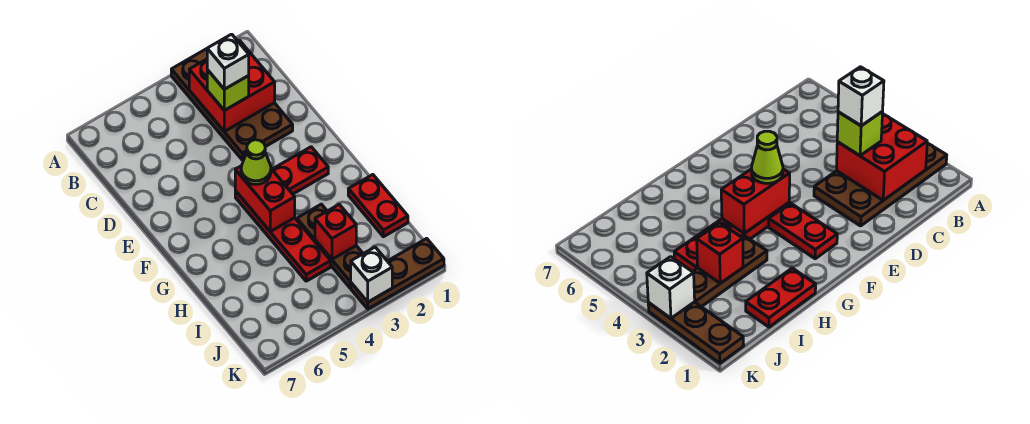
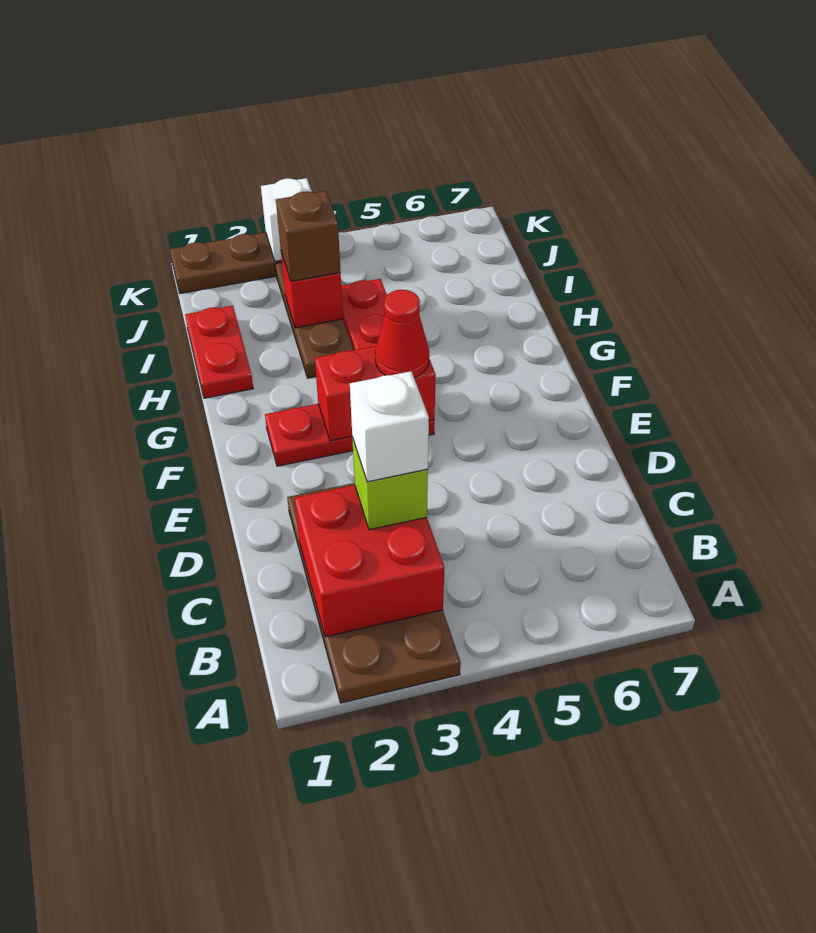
red 1x2 brick [235,166,295,232] -> red 1x2 brick turned to [315,346,436,441]
lime 1x1 cone [241,140,271,184] -> red 1x1 cone [375,290,429,377]
none -> brown 1x1 brick [276,191,341,281]

